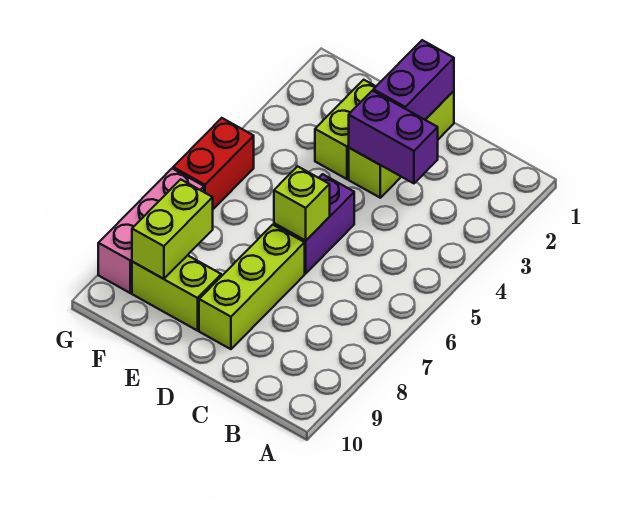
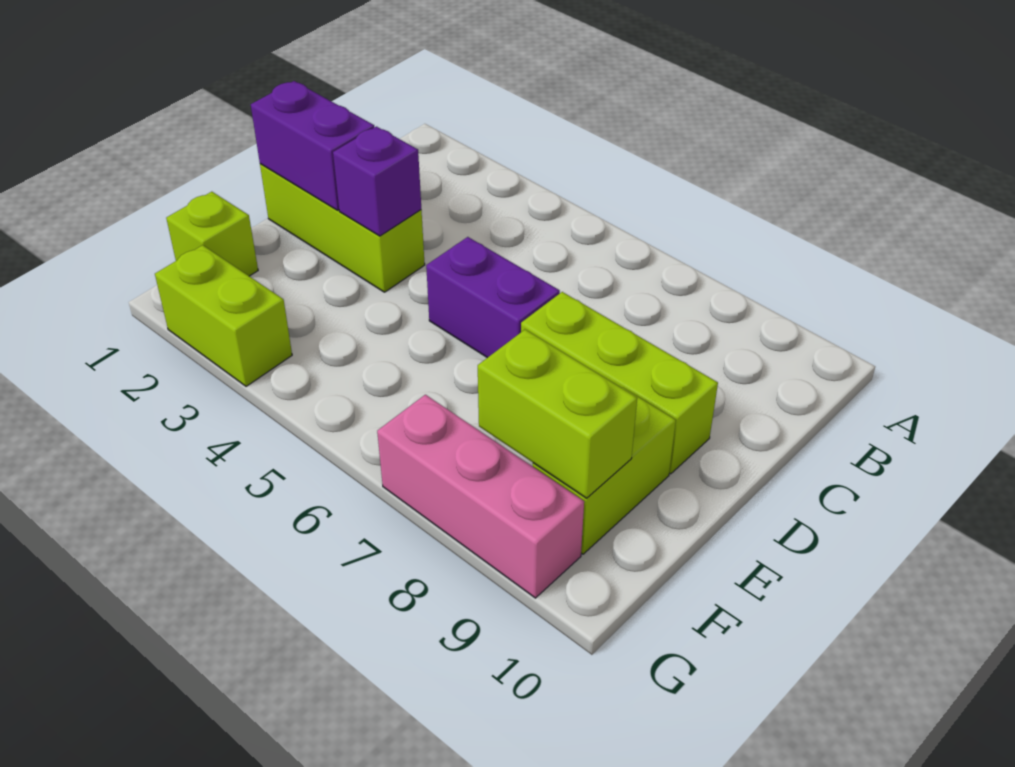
purple 1x2 brick [349,91,438,183] -> purple 1x1 brick [333,127,421,236]
lime 1x1 brick [274,166,330,241] -> lime 1x1 brick moved to [166,192,258,276]
lime 1x2 brick [315,80,376,179] -> lime 1x2 brick moved to [155,245,292,386]
red 1x2 brick [173,118,254,209] -> none

